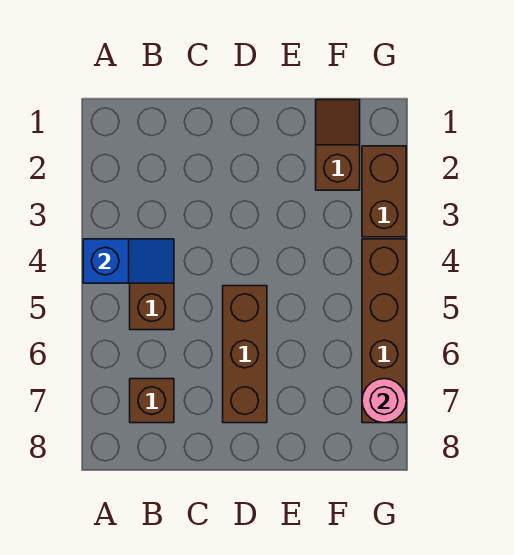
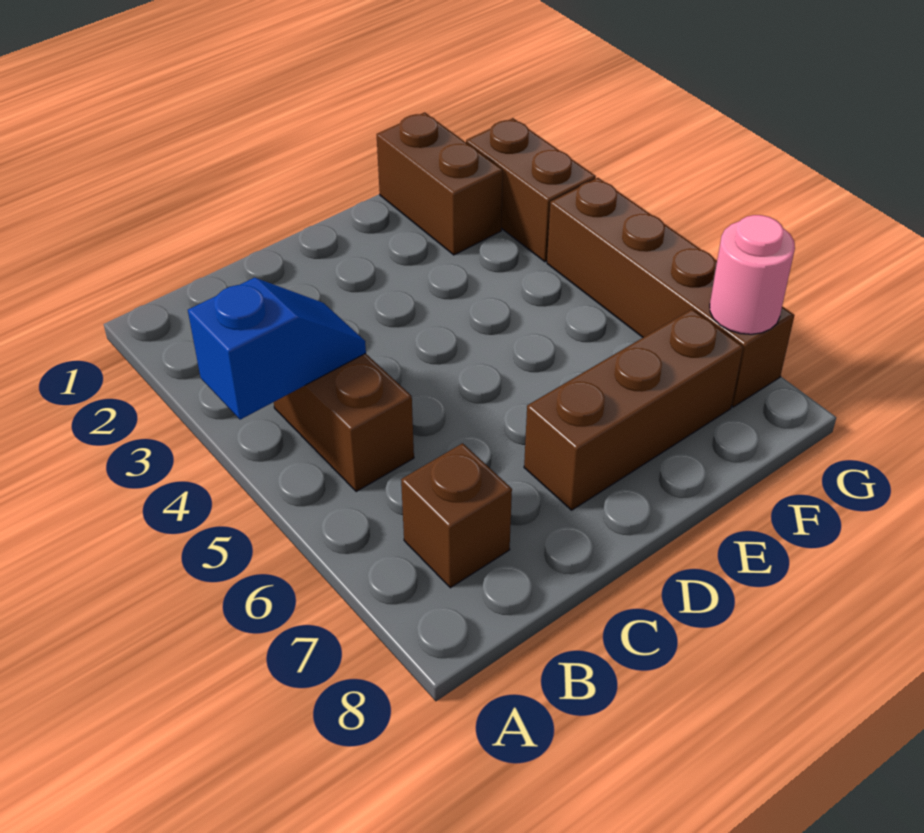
brown 1x3 brick [223,286,267,423] -> brown 1x3 brick turned to [524,309,743,510]
brown 1x2 slope [316,100,360,190] -> brown 1x2 brick [377,112,503,255]

